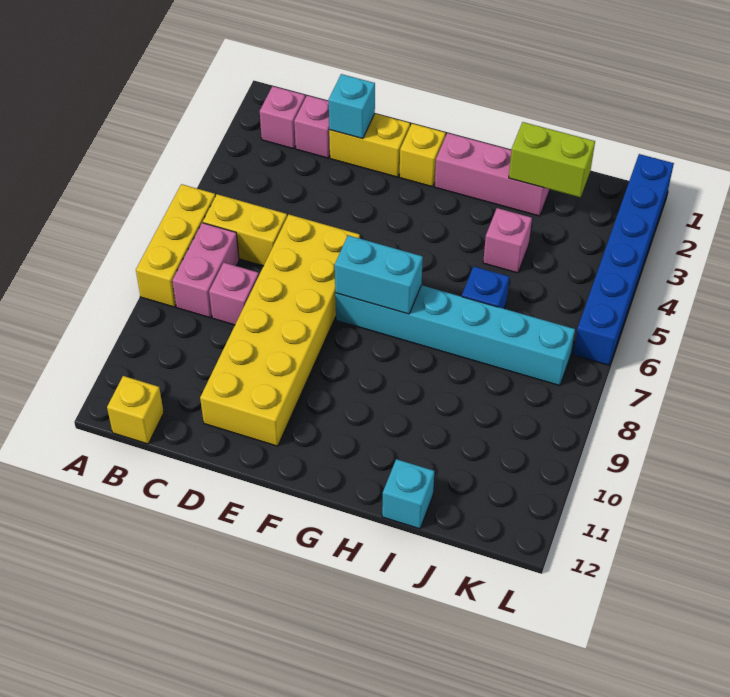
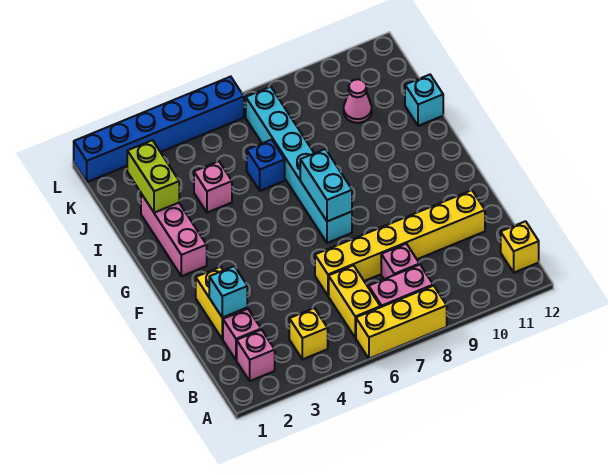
yellow 2x6 brick [200,214,360,446] -> yellow 1x6 brick [315,190,485,296]
yellow 1x1 brick [400,124,445,187] -> yellow 1x1 brick moved to [289,308,328,359]
none -> pink 1x1 cone [344,79,372,123]

